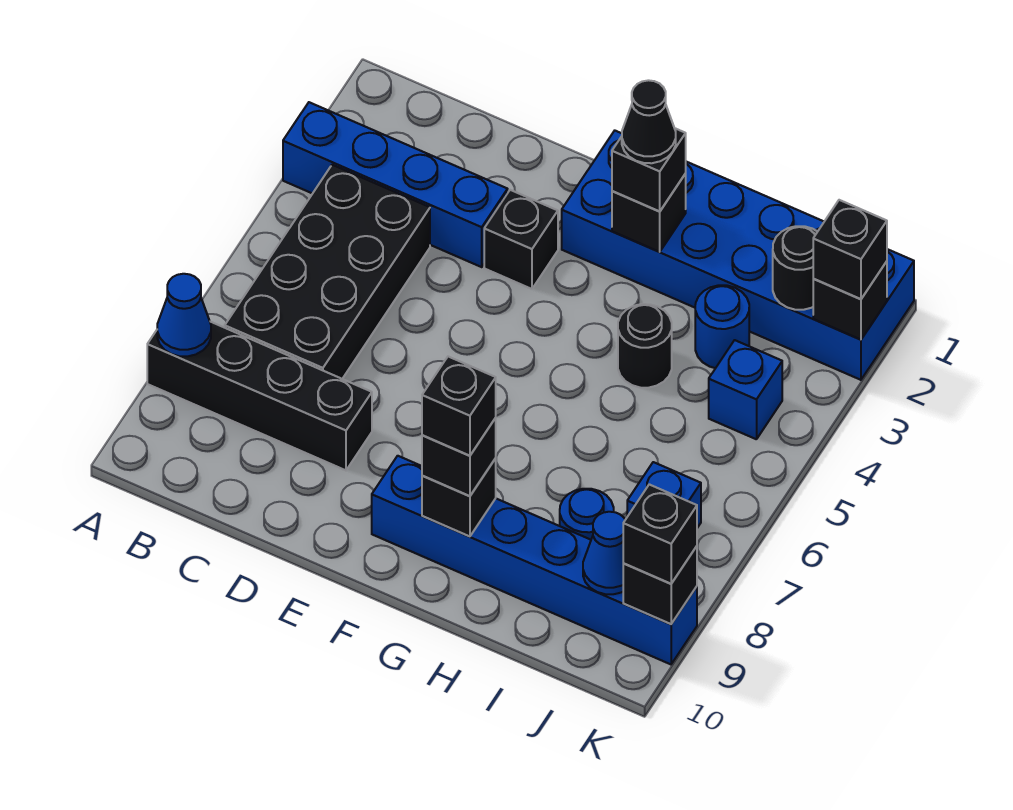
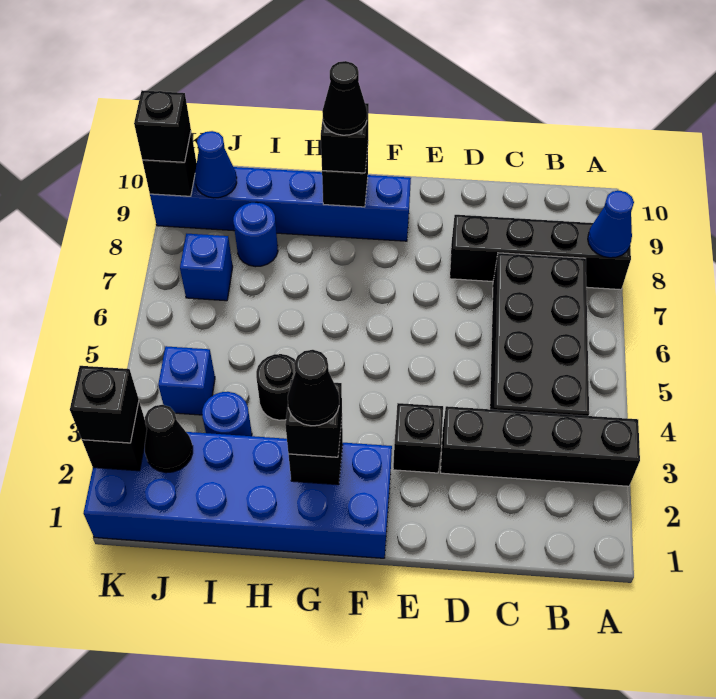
blue 1x4 brick [283,102,508,267] -> black 1x4 brick [441,406,640,486]
black 1x1 brick [422,357,496,456] -> black 1x1 cone [322,61,367,135]
black 1x1 round brick [773,226,817,310] -> black 1x1 cone [145,405,193,473]

